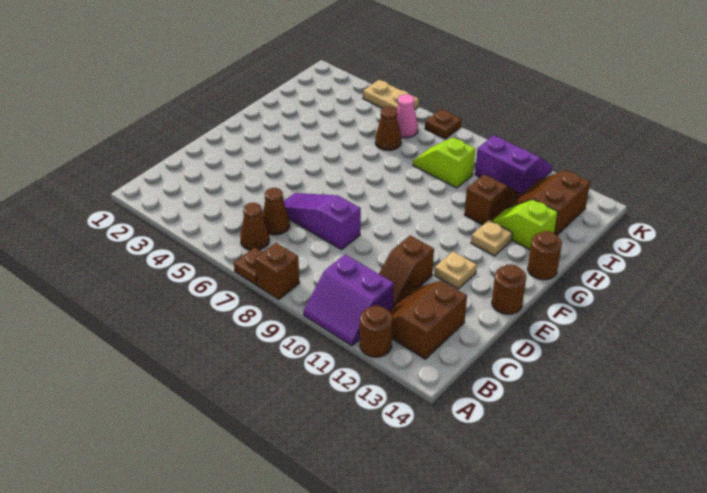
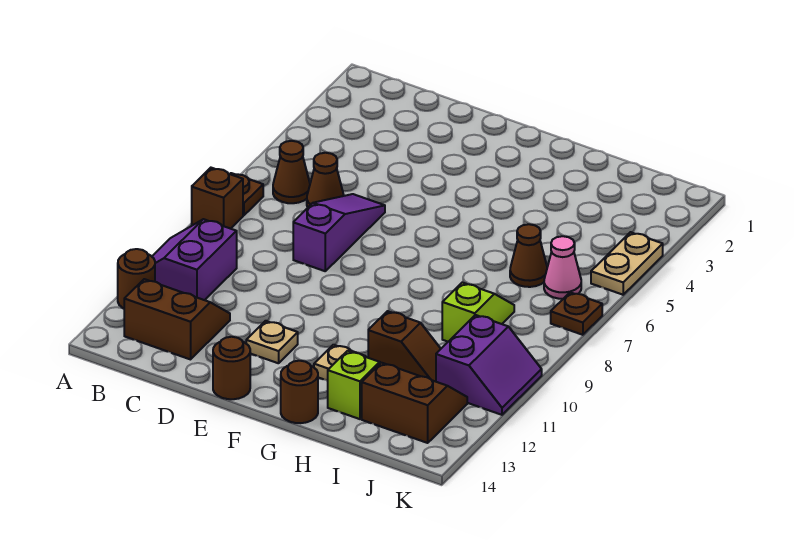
brown 1x2 slope [379,235,434,307] -> none

